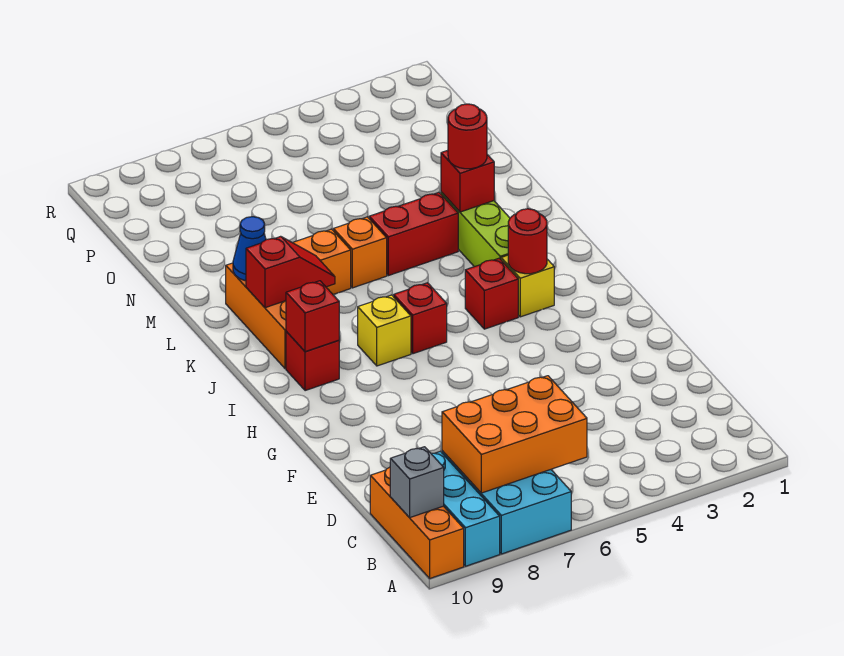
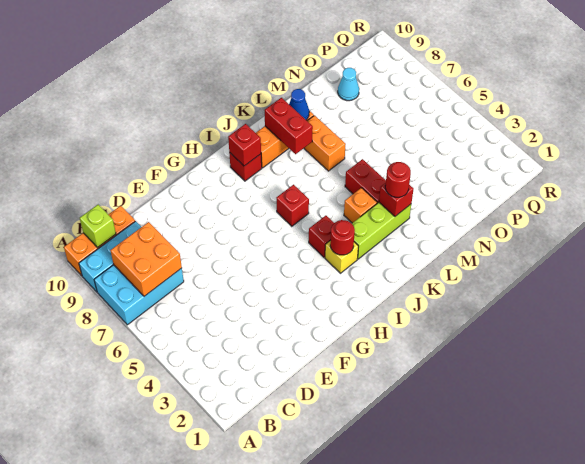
orange 2x3 brick [442,376,587,493] -> orange 2x2 brick [111,222,182,296]
grey 1x1 brick [390,447,444,518] -> lime 1x1 brick [80,205,116,248]
yellow 1x1 brick [358,295,411,366] -> none
red 1x2 slope [246,236,335,308] -> red 1x2 brick [265,98,313,154]
orange 1x1 brick [333,217,387,288] -> orange 1x1 brick moved to [344,188,377,223]
none -> cyan 1x1 cone [338,68,359,101]

